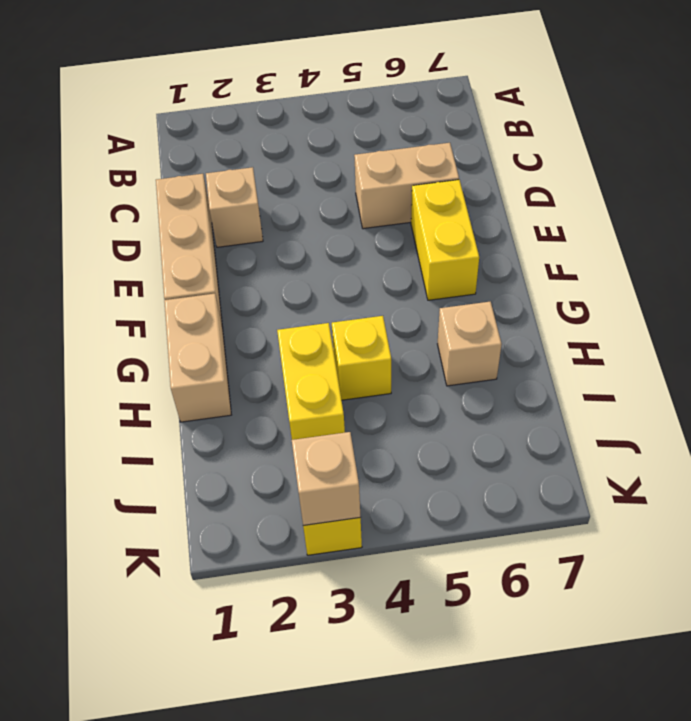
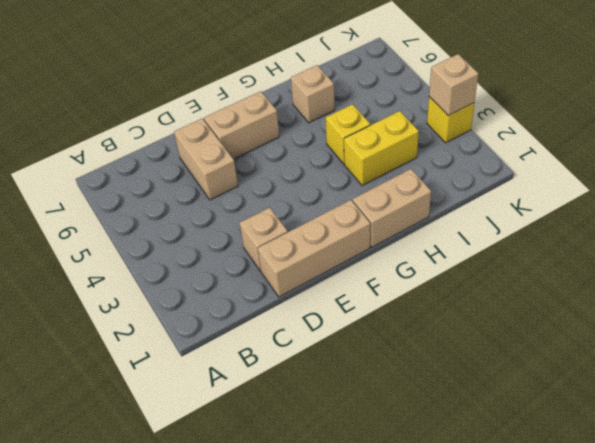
yellow 1x2 brick [411,180,479,300] -> tan 1x2 brick [204,91,279,159]

